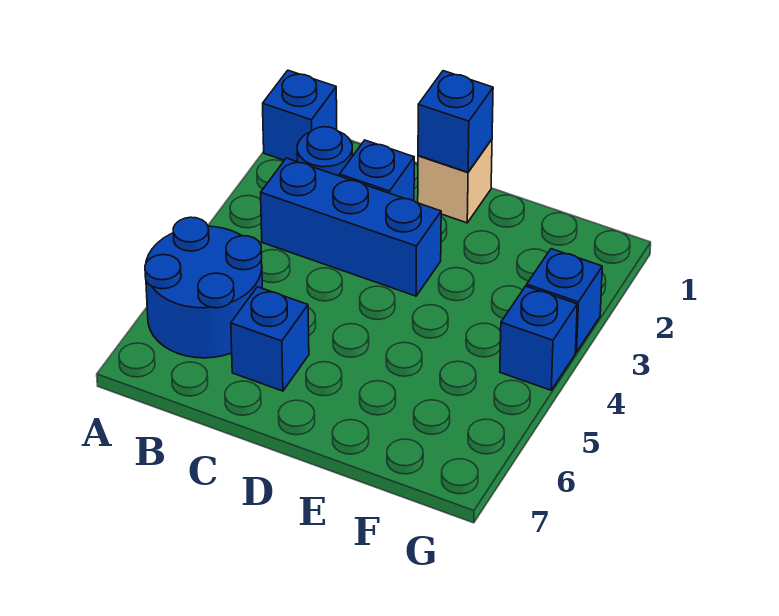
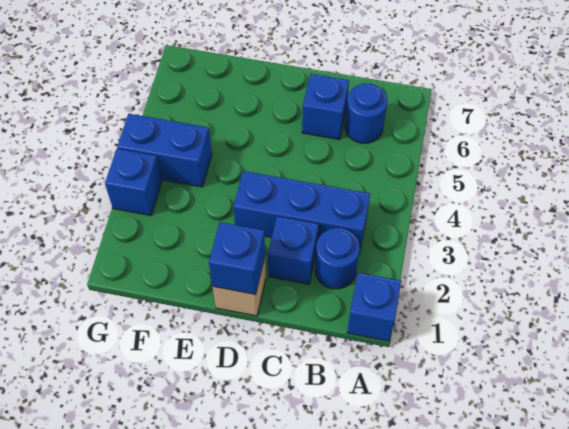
blue 2x2 round brick [145,217,262,358] -> blue 1x1 round brick [345,84,387,143]
blue 1x1 brick [500,286,577,390] -> blue 1x2 brick [117,114,212,187]

